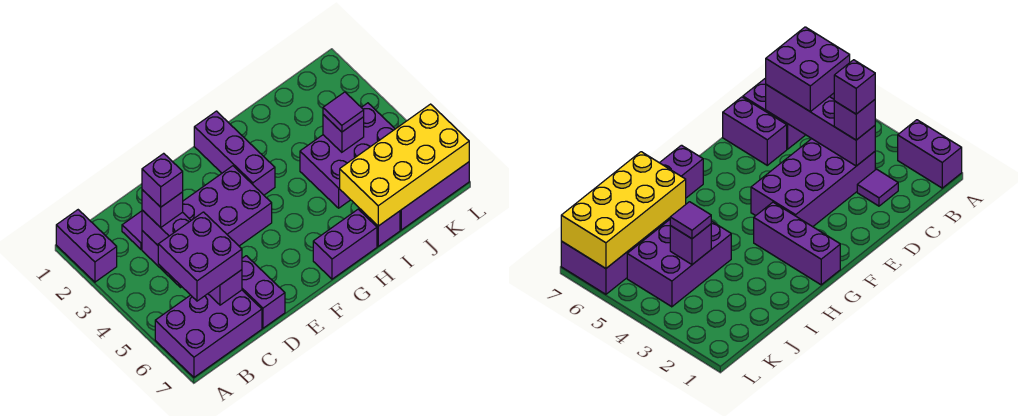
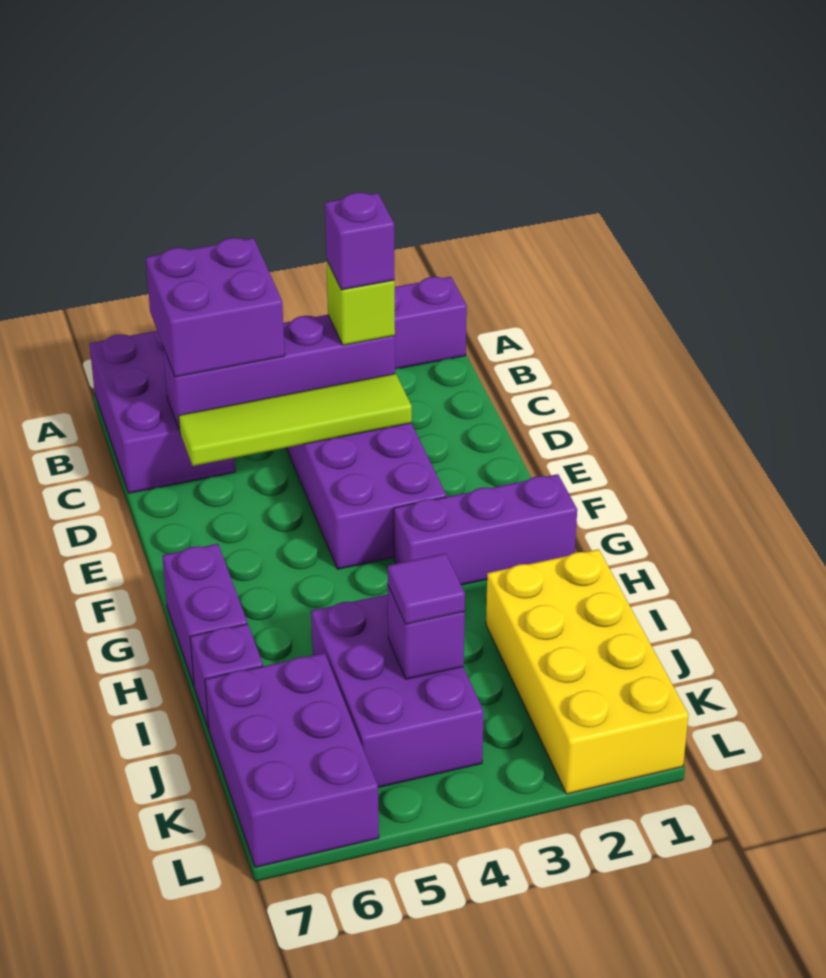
purple 1x1 tile [122,211,142,249] -> none
purple 1x1 brick [142,190,183,228] -> lime 1x1 brick [326,260,395,345]
none -> lime 1x4 tile [179,374,412,466]
purple 1x2 brick [242,256,285,328] -> none
yellow 2x4 brick [340,104,469,226] -> yellow 2x4 brick moved to [486,549,689,794]

